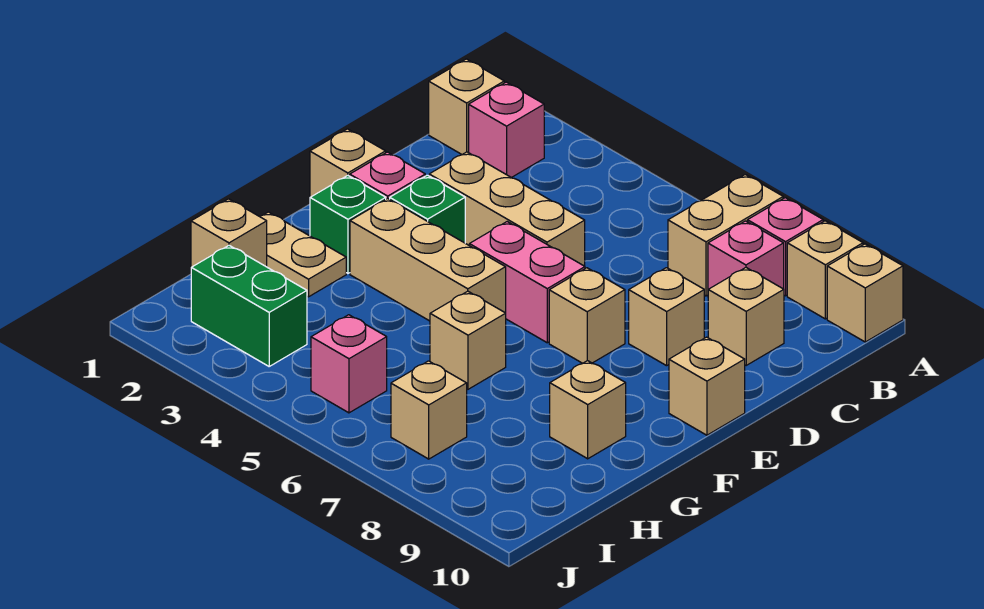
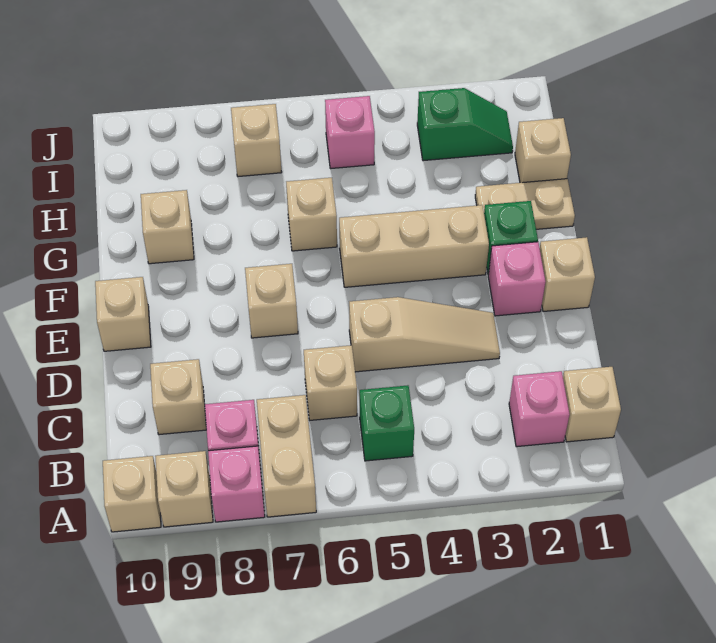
tan 1x3 brick [429,152,585,266] -> tan 1x3 slope [349,297,500,372]
tan 1x1 brick [629,268,704,366] -> tan 1x1 brick moved to [304,345,357,420]
green 1x1 brick [390,175,465,243] -> green 1x1 brick moved to [360,385,414,461]
pink 1x2 brick [469,222,585,343] -> none
green 1x2 brick [191,245,307,366] -> green 1x2 slope [417,88,513,161]

